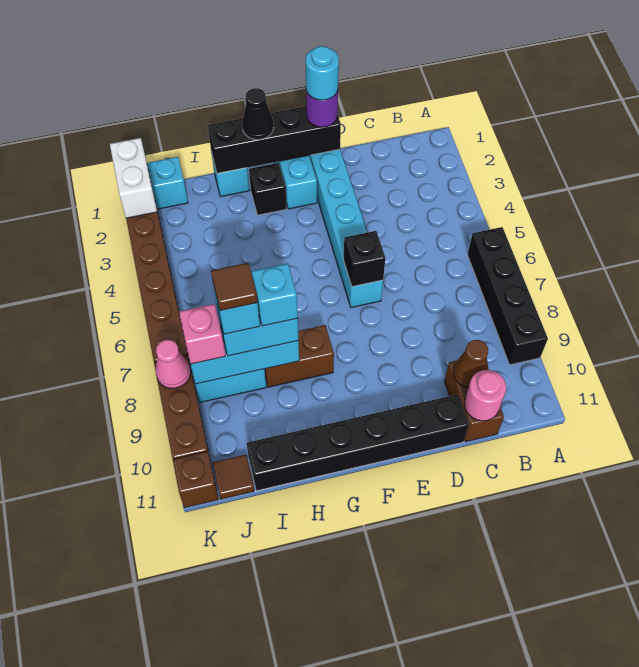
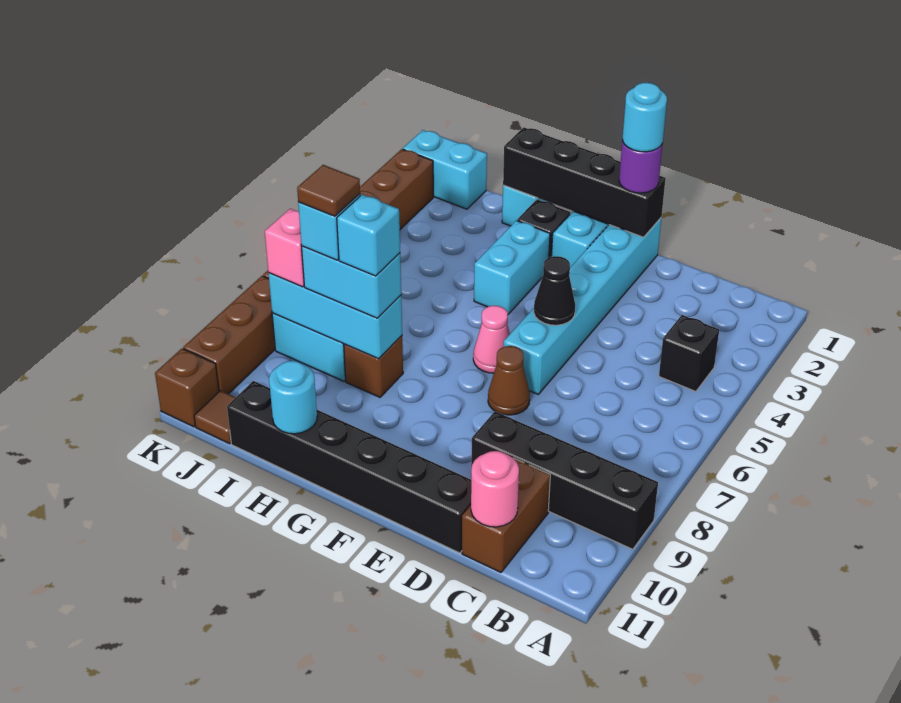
black 1x4 brick [468,227,548,365] -> black 1x4 brick turned to [471,412,658,549]
brown 1x1 cone [453,340,489,388] -> brown 1x1 cone moved to [488,346,530,415]
black 1x1 brick [343,231,385,287] -> black 1x1 brick moved to [659,315,719,391]
black 1x1 cone [242,88,274,140] -> black 1x1 cone moved to [534,256,575,325]
none -> cyan 1x2 brick [474,221,550,314]
brown 1x2 brick [264,325,334,387] -> brown 1x1 brick [344,336,403,397]
none -> cyan 1x1 round brick [269,361,317,434]
white 1x2 brick [110,138,157,218] -> none
pink 1x1 cone [156,340,191,389] -> pink 1x1 cone moved to [473,306,510,373]

